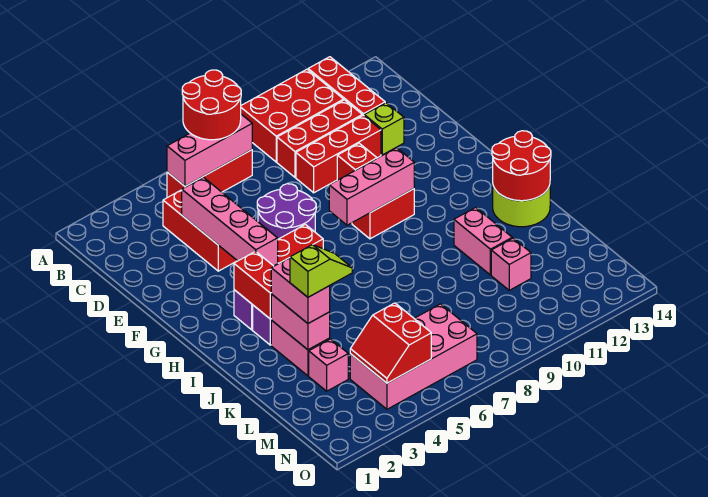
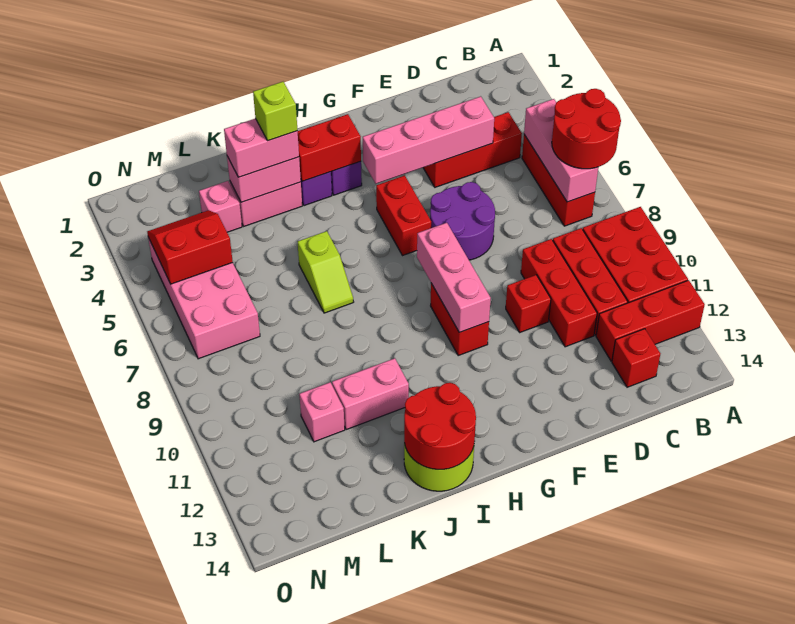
none -> red 1x1 brick [612,329,660,387]
lime 1x1 brick [364,103,404,155] -> lime 1x1 brick moved to [253,82,297,141]
lime 1x2 slope [290,245,352,297] -> lime 1x2 slope moved to [297,231,353,313]

